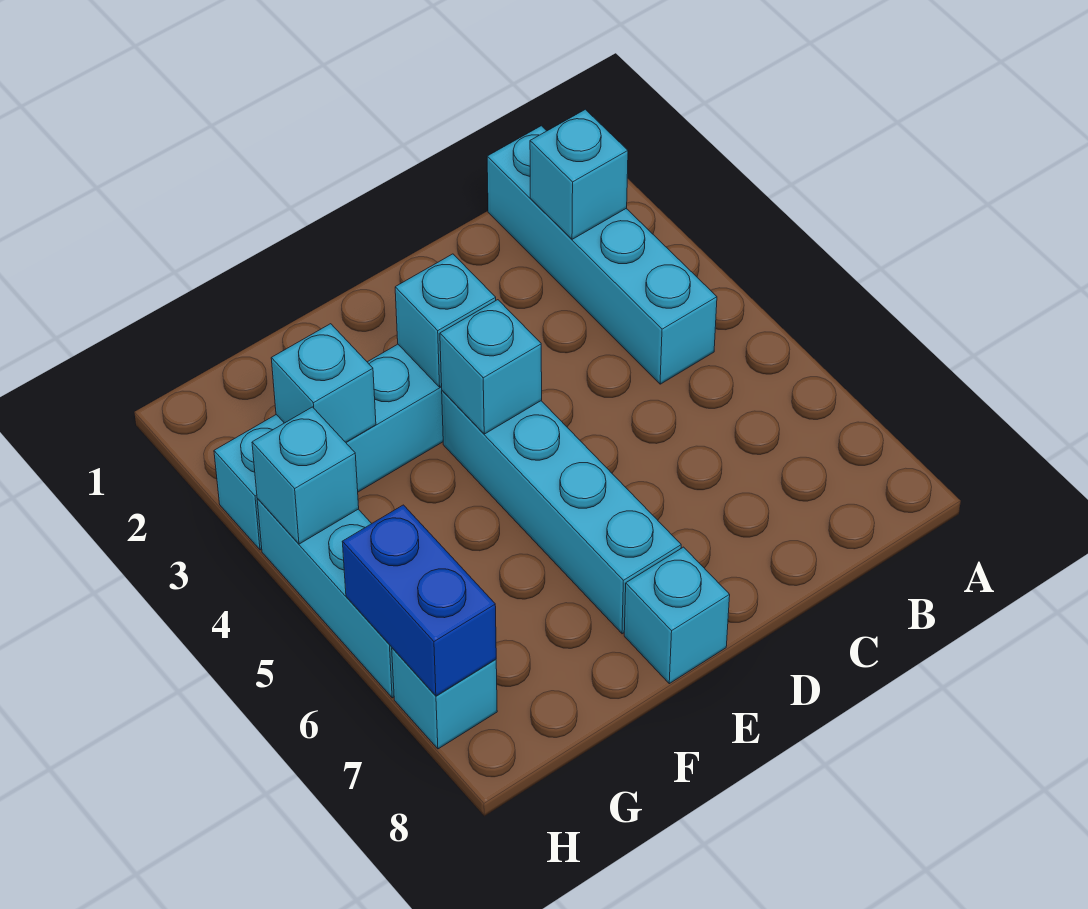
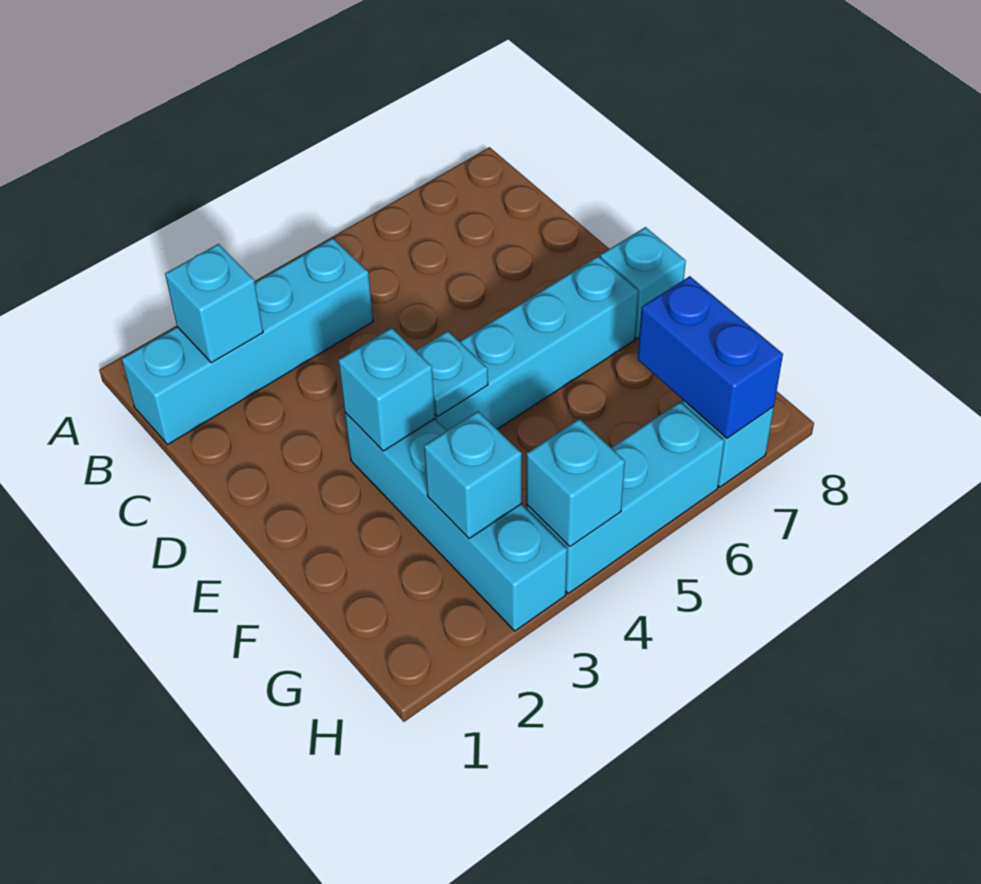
cyan 1x1 brick [440,300,542,434] -> cyan 1x1 plate [416,331,488,417]
blue 1x2 brick [342,505,496,696] -> blue 1x2 brick turned to [638,276,783,438]

